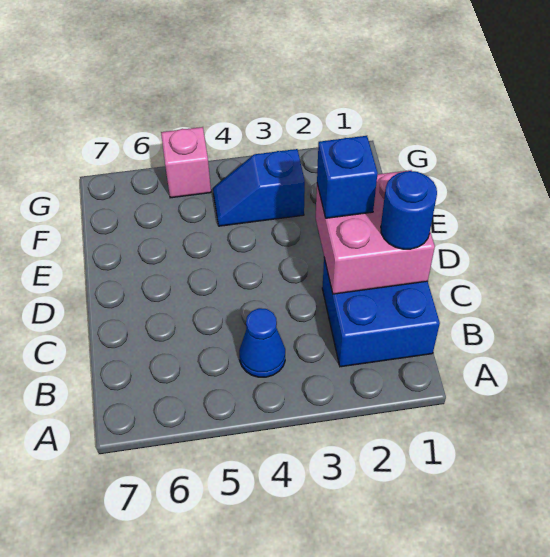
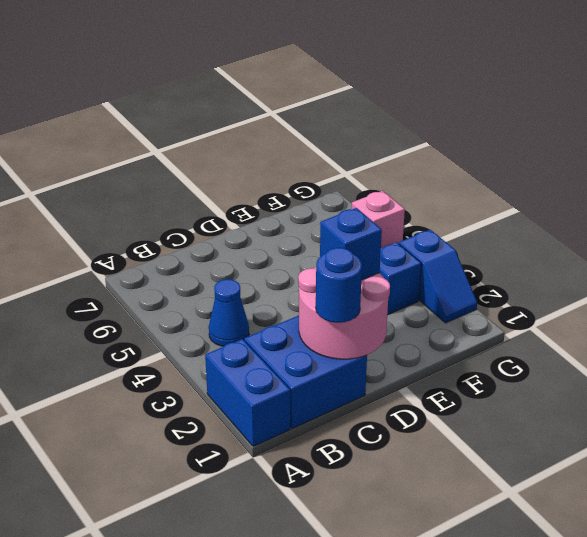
none -> blue 1x2 brick [205,339,290,446]
pink 2x2 brick [316,170,435,294] -> pink 2x2 round brick [298,267,390,359]
none -> blue 1x2 slope [399,230,477,323]

